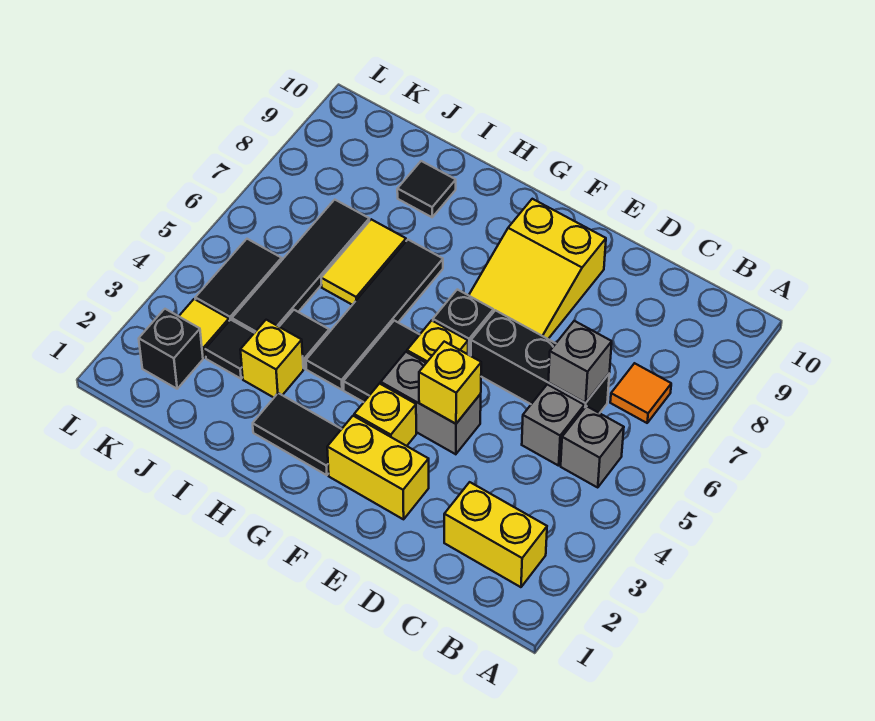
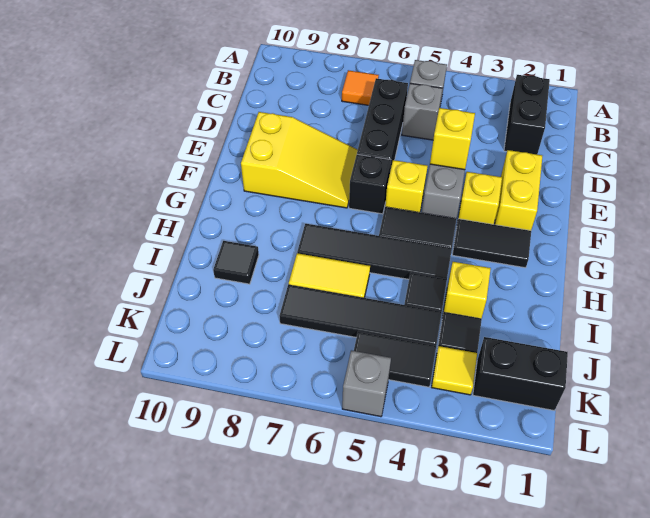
yellow 1x2 brick [444,482,547,587] -> black 1x2 brick [504,75,550,154]
grey 1x1 brick [548,321,612,403] -> grey 1x1 brick moved to [342,350,391,417]
black 1x2 tile [253,393,341,475] -> black 1x2 tile turned to [452,219,531,268]
black 1x1 brick [139,309,203,389] -> black 1x2 brick [473,337,568,411]

